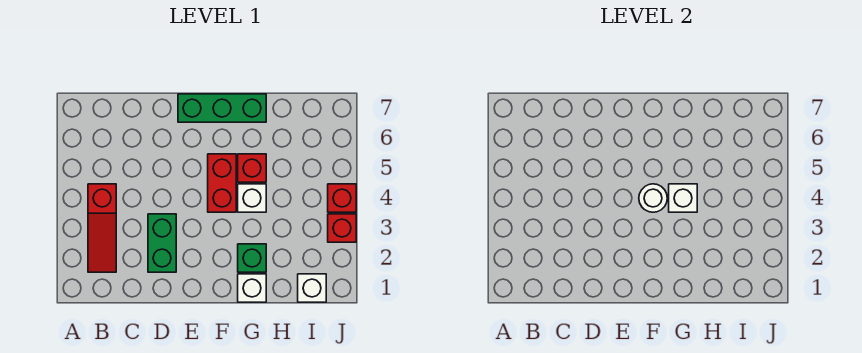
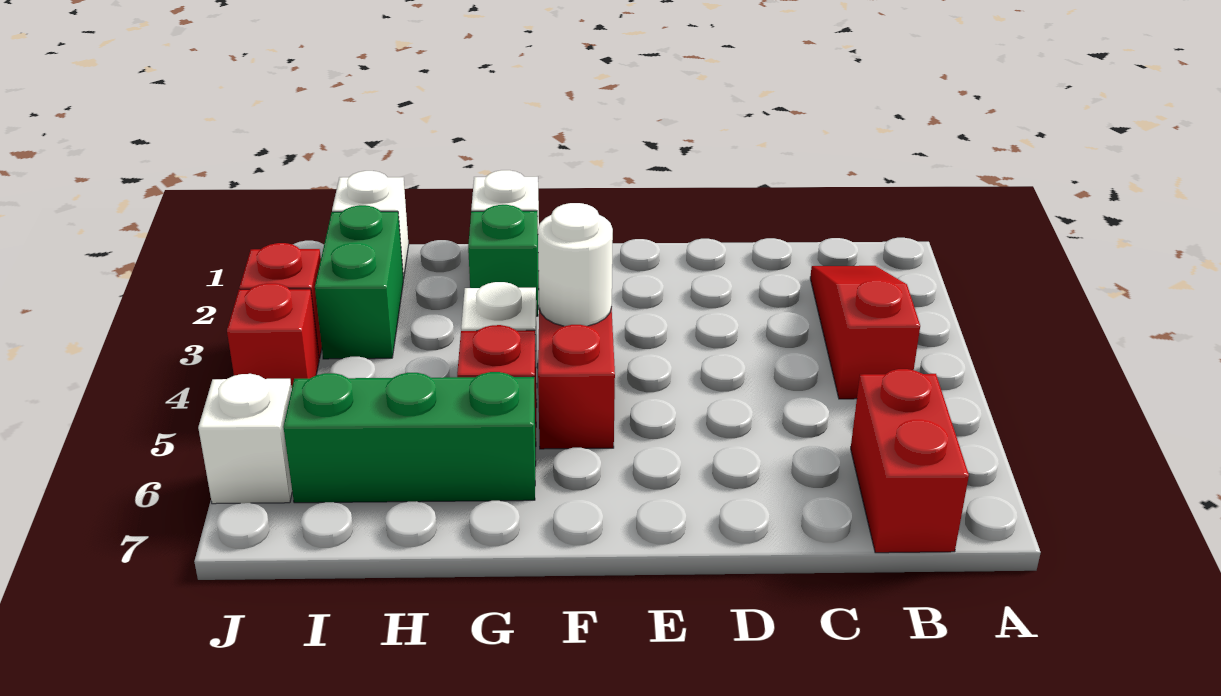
none -> red 1x2 brick [851,369,969,553]
green 1x2 brick [148,214,176,272] -> green 1x2 brick moved to [315,205,403,359]
green 1x3 brick [178,94,266,122] -> green 1x3 brick moved to [283,372,536,503]
white 1x1 brick [669,184,697,212] -> white 1x1 brick moved to [198,374,292,504]

